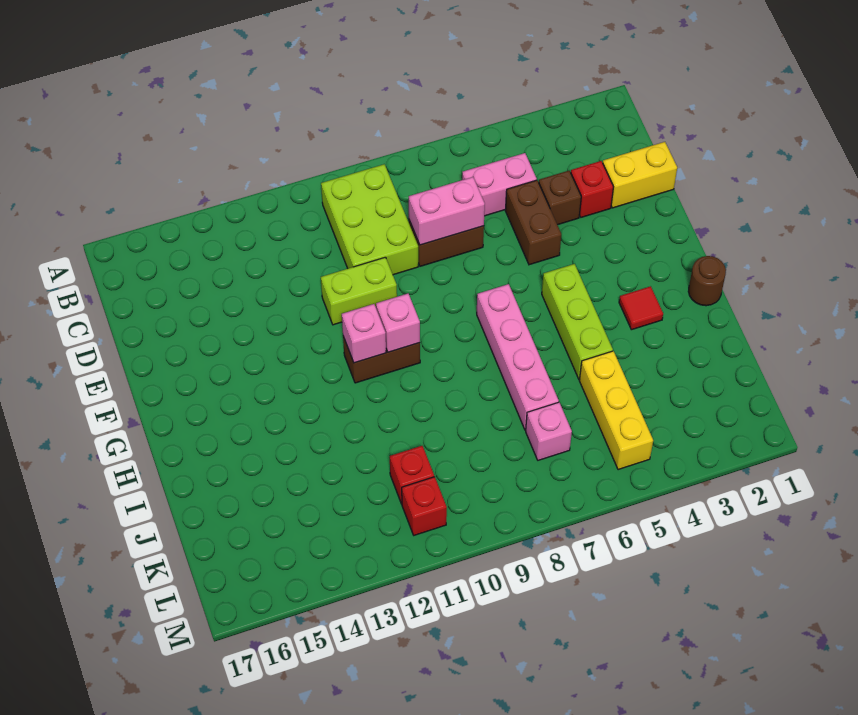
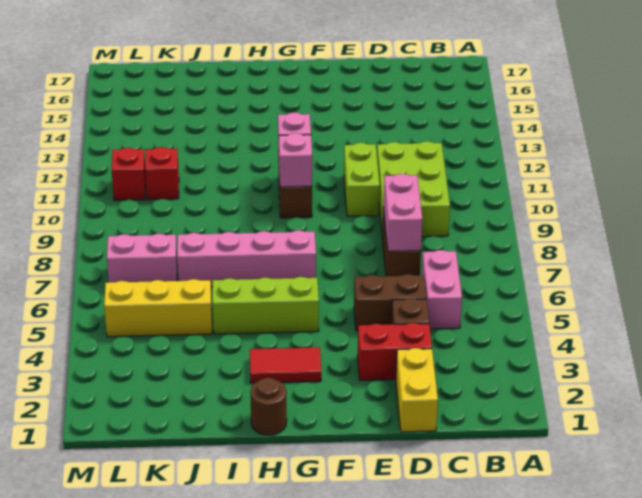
lime 2x3 brick [321,164,418,275] -> lime 2x3 brick turned to [377,141,450,237]
red 1x1 brick [571,161,613,217] -> red 1x2 brick [358,323,432,380]
red 1x1 tile [619,286,663,330] -> red 1x2 tile [250,347,321,383]
pink 1x1 brick [526,402,572,460] -> pink 1x2 brick [107,233,178,283]

